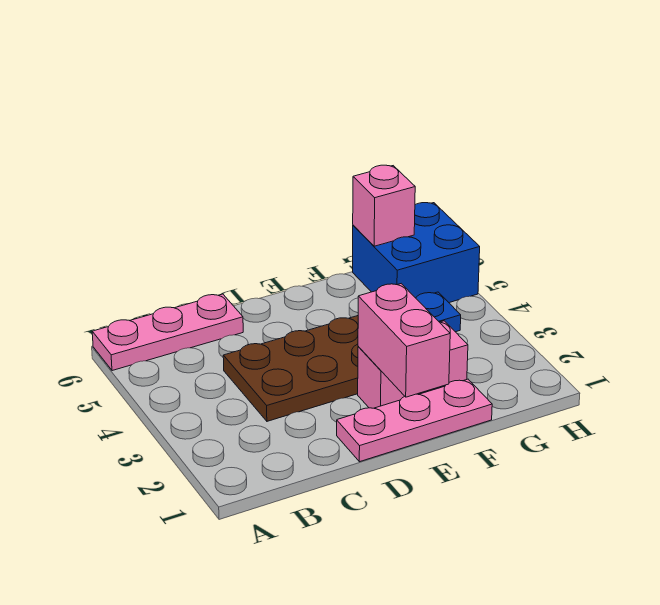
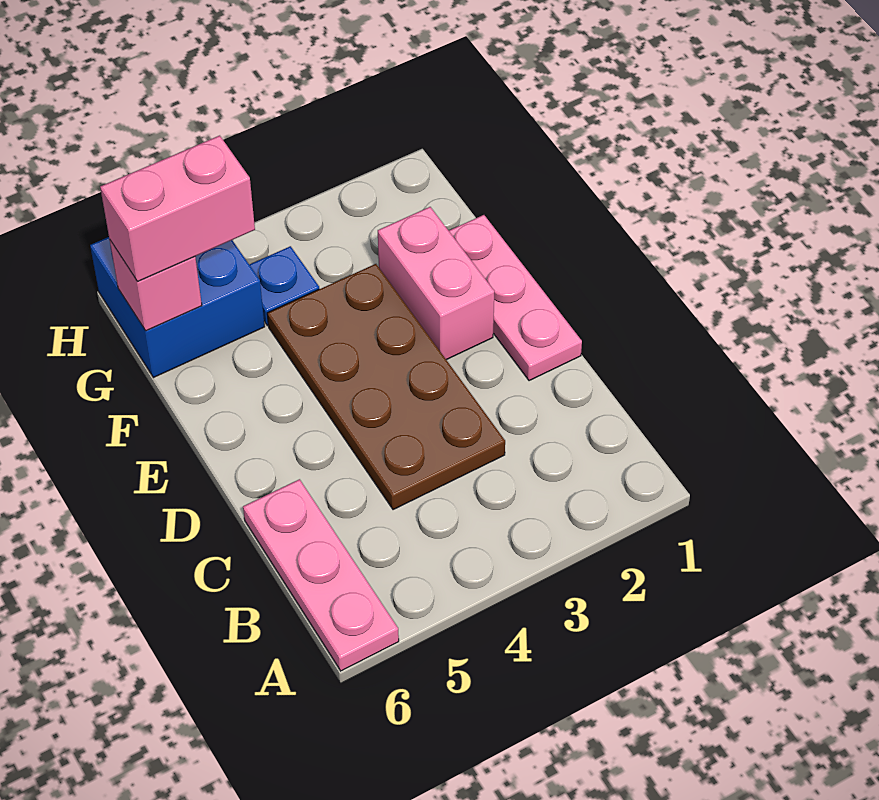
pink 1x2 brick [358,284,450,397] -> pink 1x2 brick moved to [100,136,255,282]

